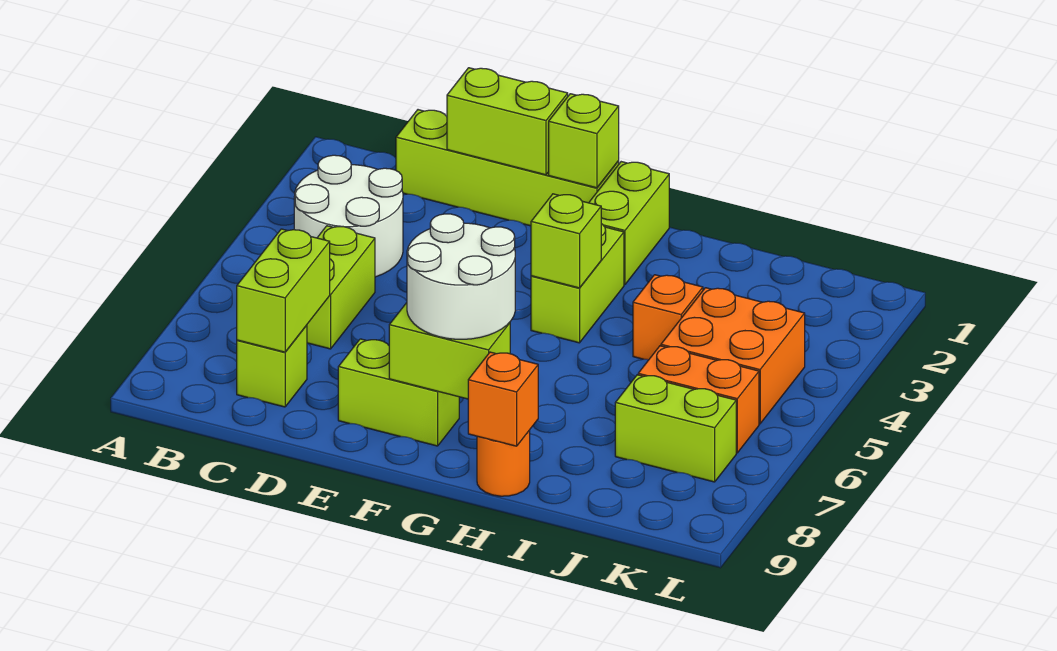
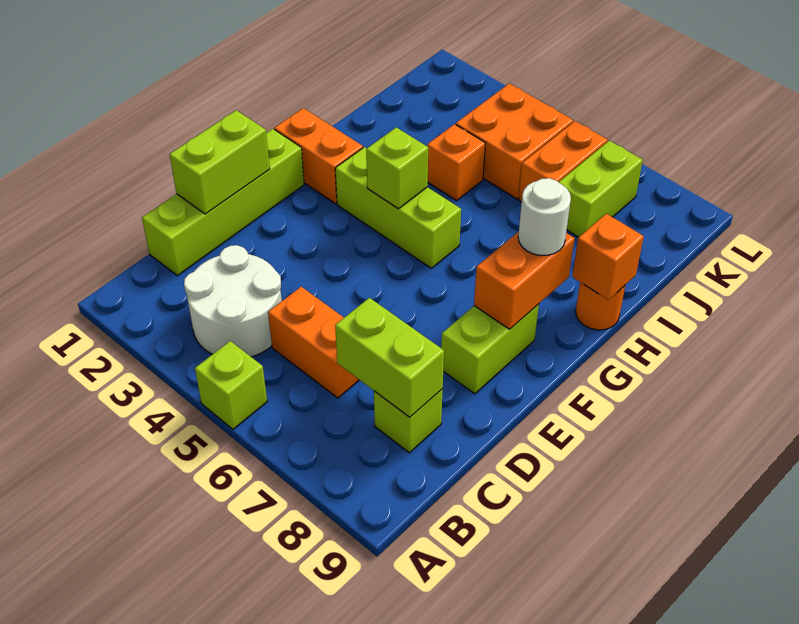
lime 1x2 brick [307,226,375,349] -> orange 1x2 brick [268,287,359,398]
lime 1x1 brick [549,94,619,188] -> lime 1x1 brick moved to [195,341,267,429]
white 2x2 round brick [407,214,515,339] -> white 1x1 round brick [518,178,571,256]
lime 1x2 brick [389,303,510,399] -> orange 1x2 brick [474,232,575,329]
lime 1x2 brick [589,162,669,285] -> orange 1x2 brick [274,108,363,204]
lime 1x2 brick [531,224,624,343] -> lime 1x3 brick [335,147,461,268]

